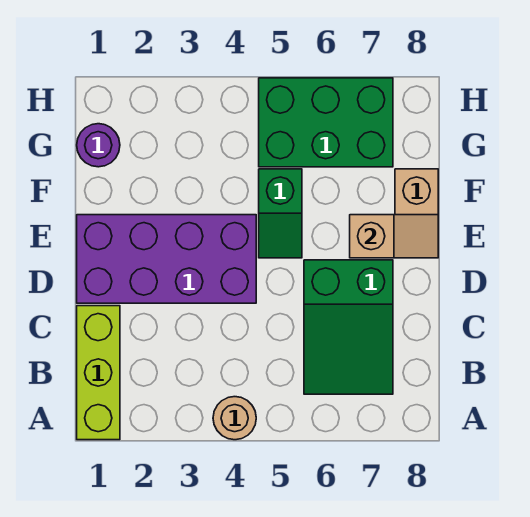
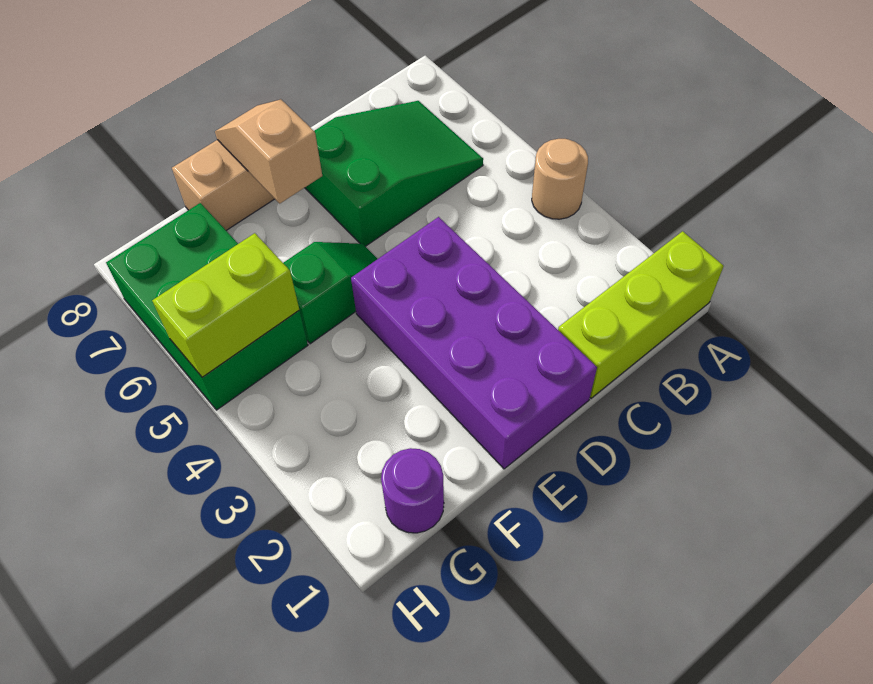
none -> lime 1x2 brick [152,233,299,377]

